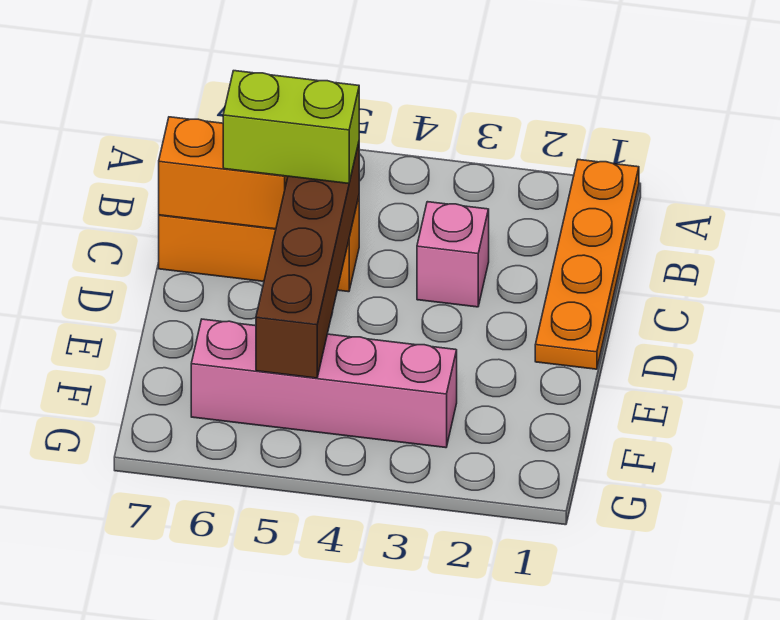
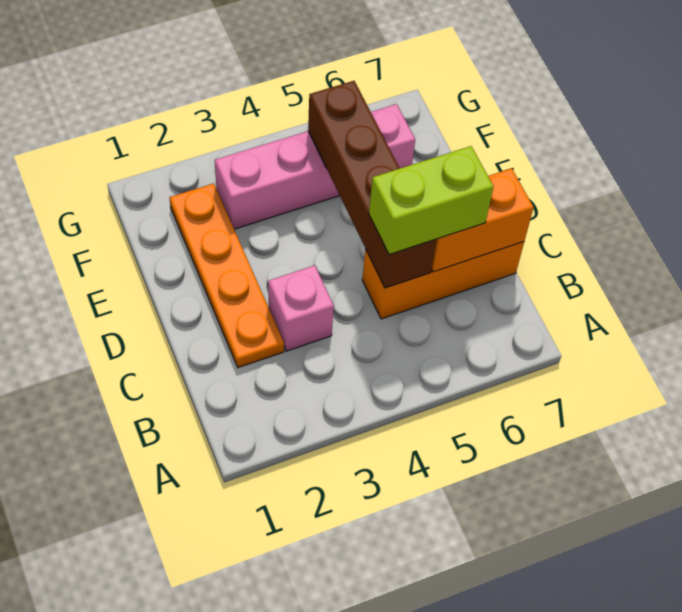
orange 1x4 plate [535,160,639,369] -> orange 1x4 plate moved to [169,183,284,368]

